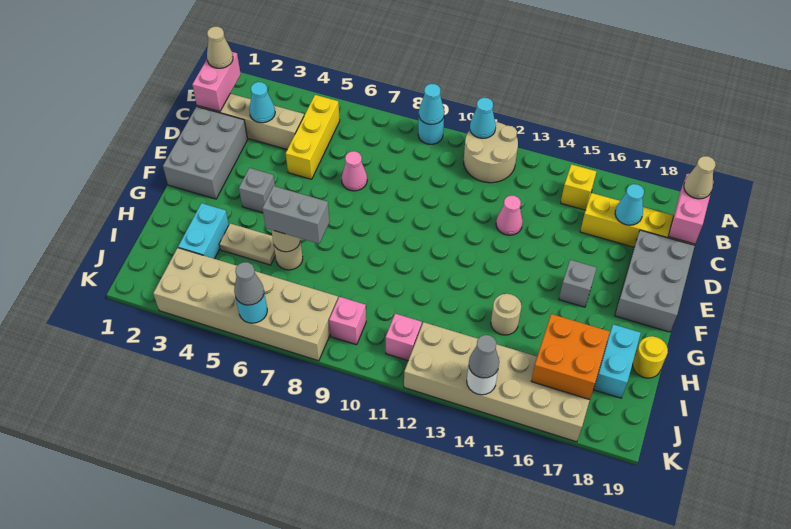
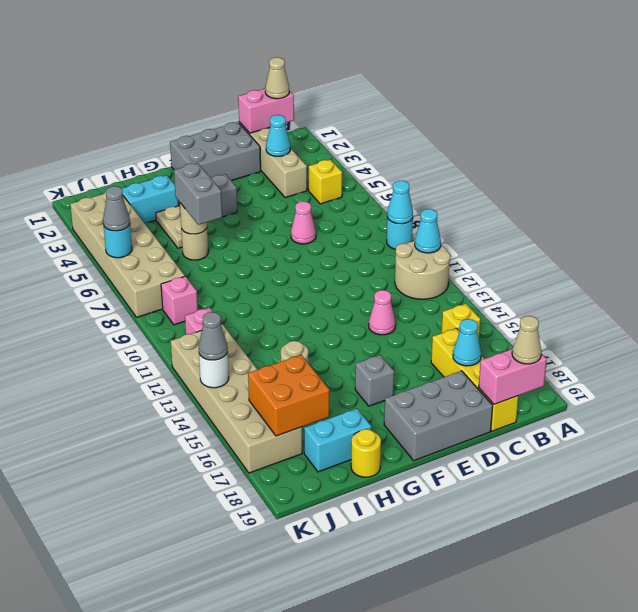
yellow 1x3 brick [286,95,340,179] -> yellow 1x1 brick [309,159,342,204]

